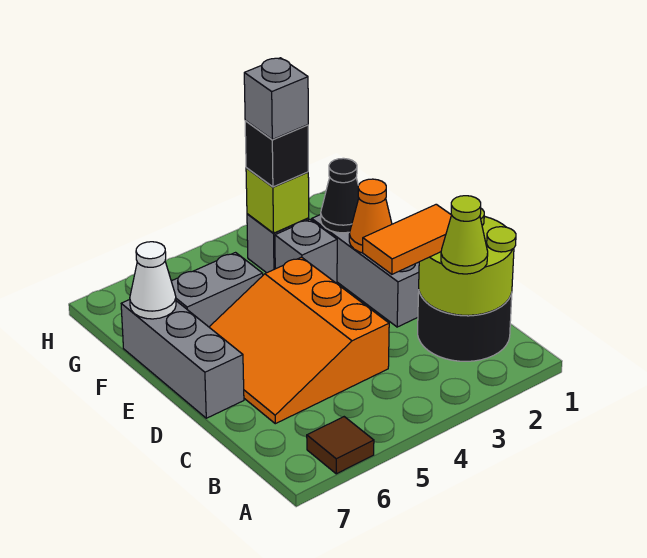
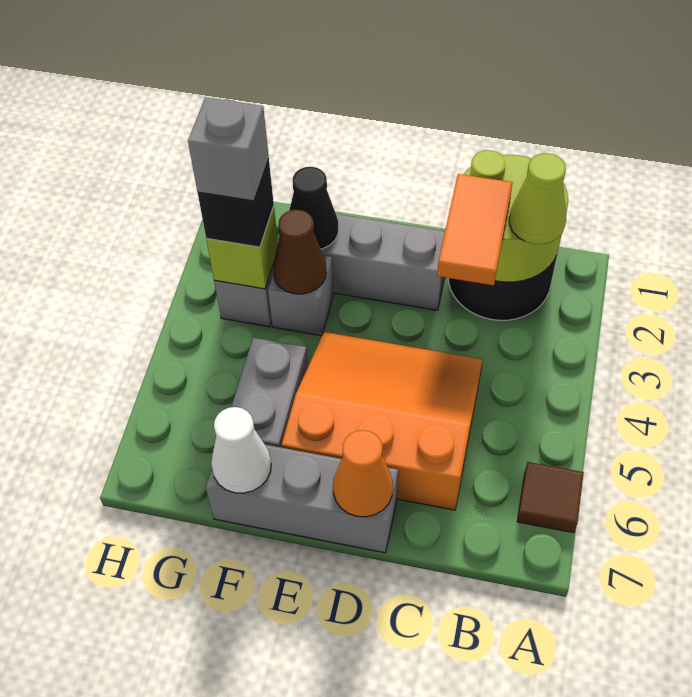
orange 3x3 slope [209,257,389,424] -> orange 3x3 slope turned to [281,332,483,510]
orange 1x1 cone [349,179,392,253] -> orange 1x1 cone moved to [333,430,393,517]
none -> brown 1x1 cone [273,210,326,294]

